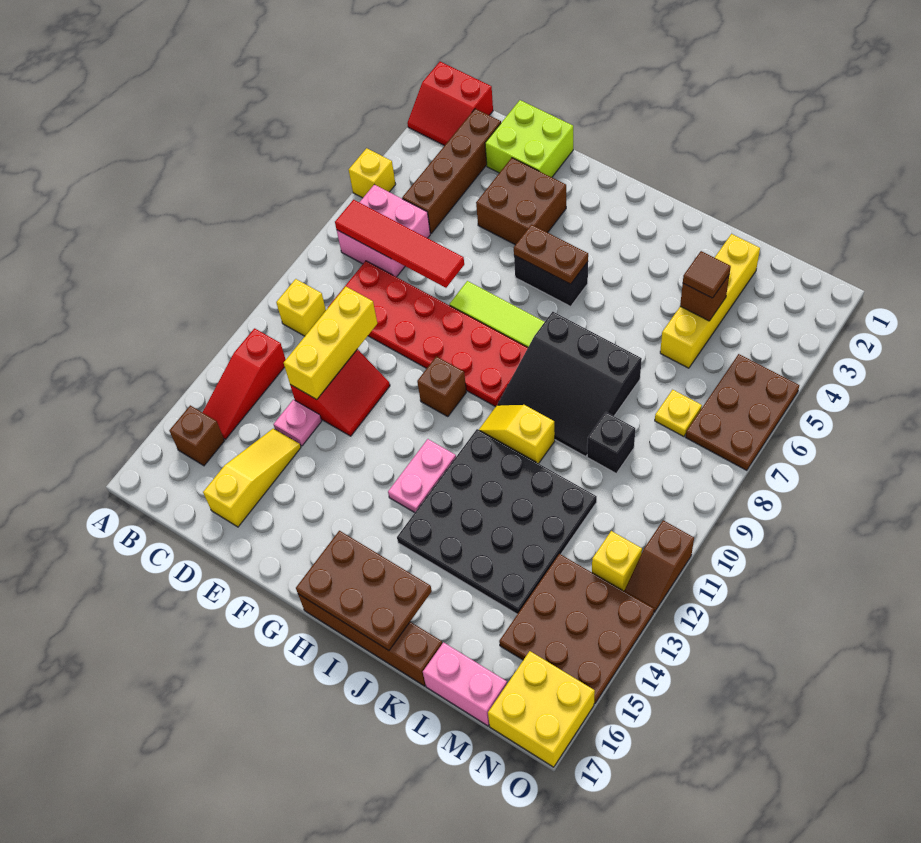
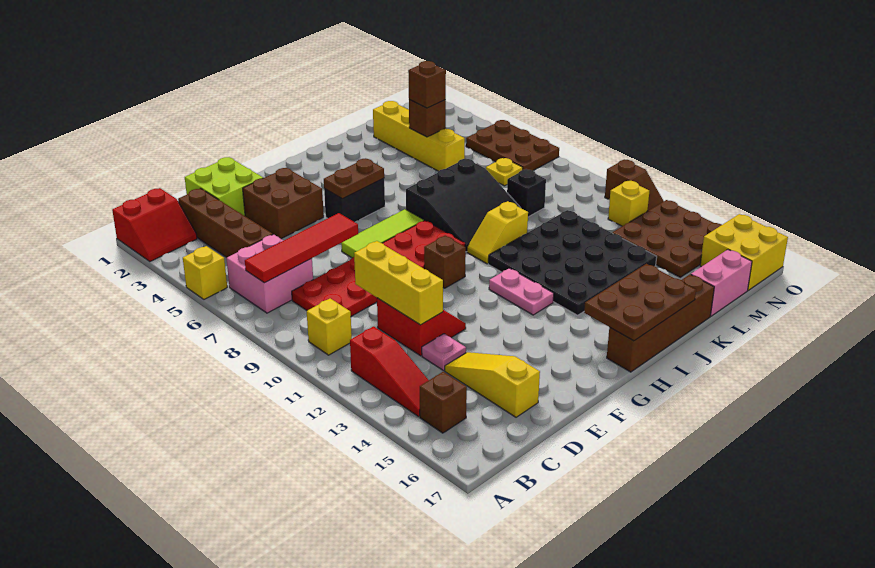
brown 1x1 tile [683,251,731,298] -> brown 1x1 brick [408,61,446,108]

